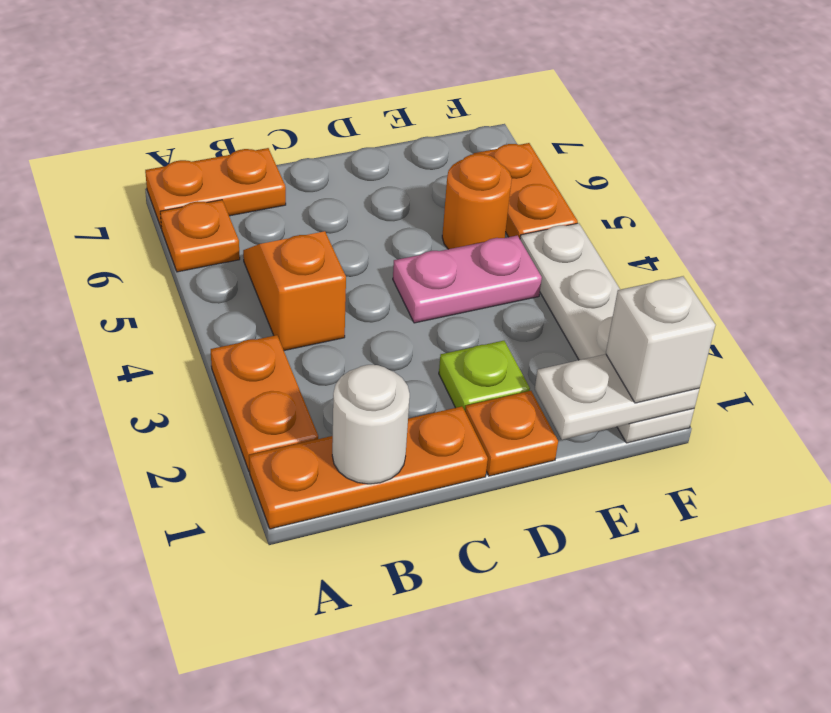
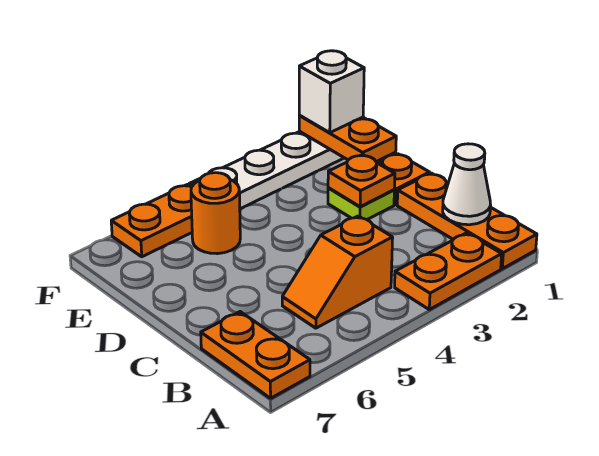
orange 1x1 plate [160,200,240,272] -> orange 1x1 plate moved to [328,155,395,207]
white 1x1 round brick [332,365,410,484] -> white 1x1 cone [443,144,491,225]
pink 1x2 plate [393,235,542,323] -> none
white 1x2 plate [535,354,699,440] -> orange 1x2 plate [299,116,396,162]

